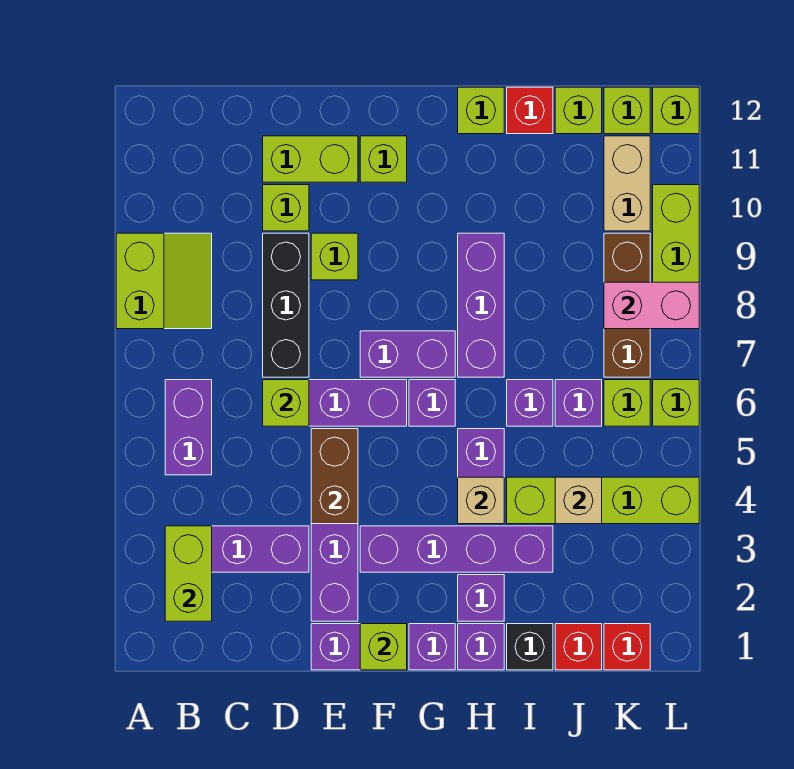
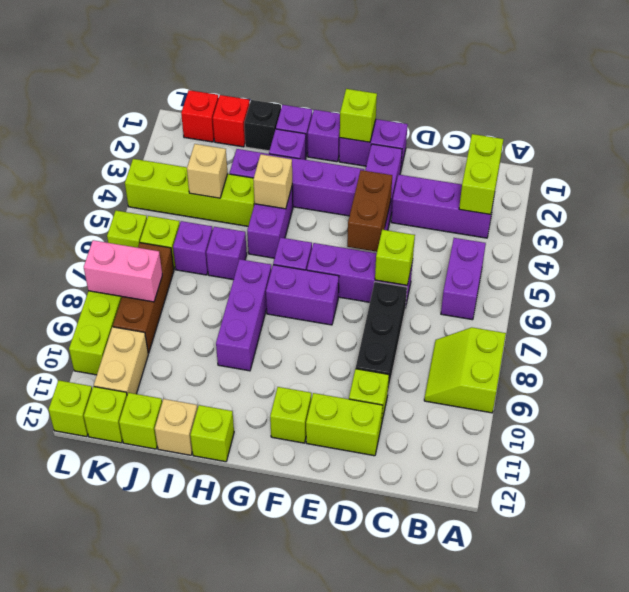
lime 1x1 brick [311,233,358,280] -> none
red 1x1 brick [507,87,553,134] -> tan 1x1 brick [155,399,197,455]

